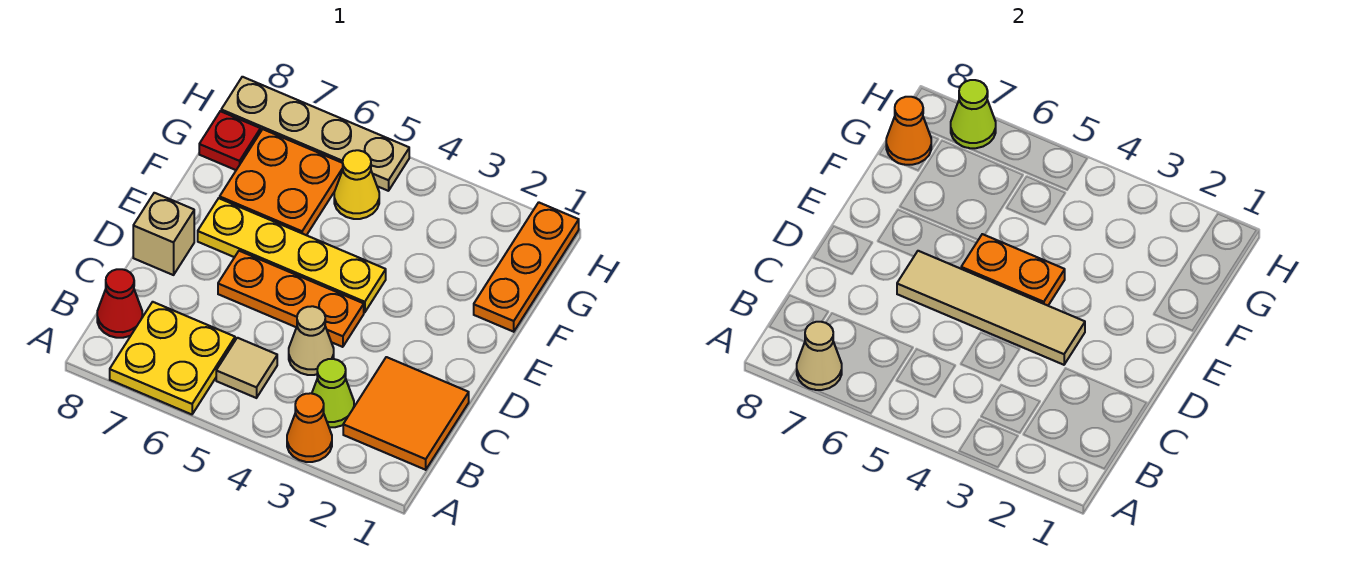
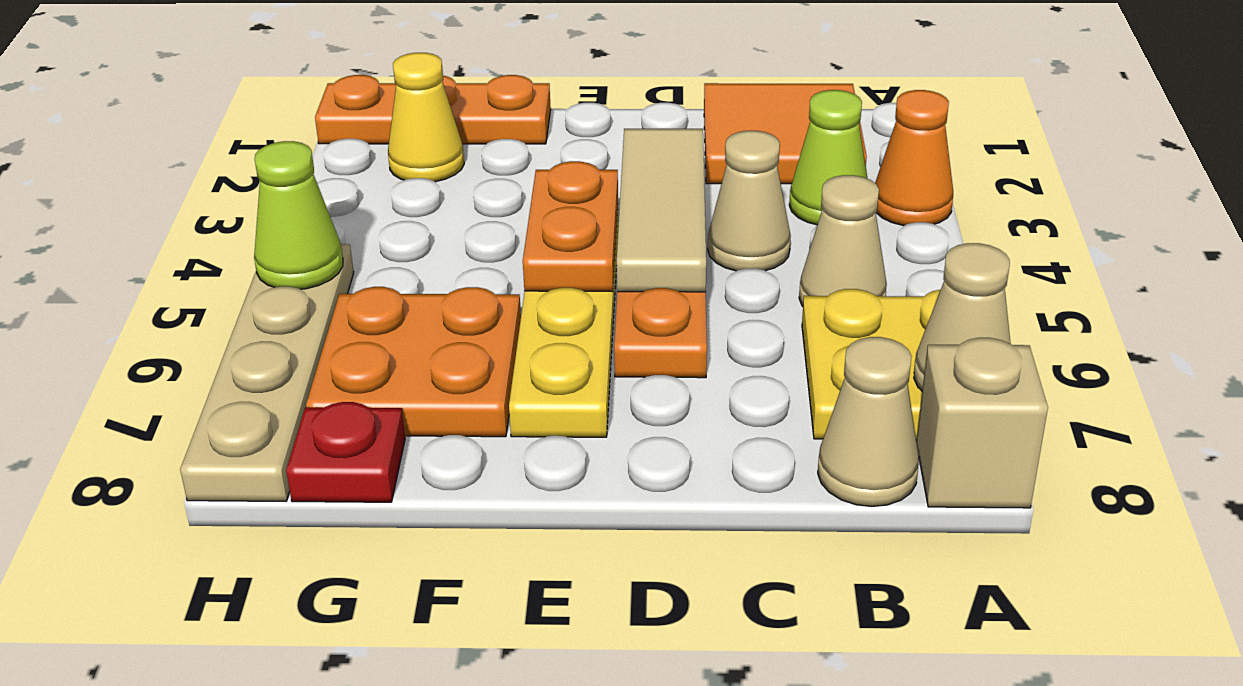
tan 1x1 tile [216,338,277,398] -> tan 1x1 cone [799,175,887,306]
red 1x1 cone [97,269,142,338] -> tan 1x1 cone [818,337,919,506]
tan 1x4 tile [897,251,1085,365] -> tan 1x3 tile [617,129,706,292]
tan 1x1 brick [133,193,194,275] -> tan 1x1 brick moved to [916,338,1048,508]
yellow 1x1 cone [334,150,379,219] -> yellow 1x1 cone moved to [388,53,464,182]
orange 1x1 cone [886,97,931,165] -> none
lime 1x1 cone [951,80,996,148] -> lime 1x1 cone moved to [254,141,343,289]

